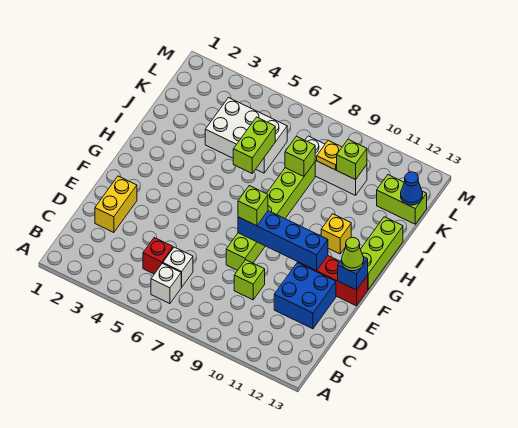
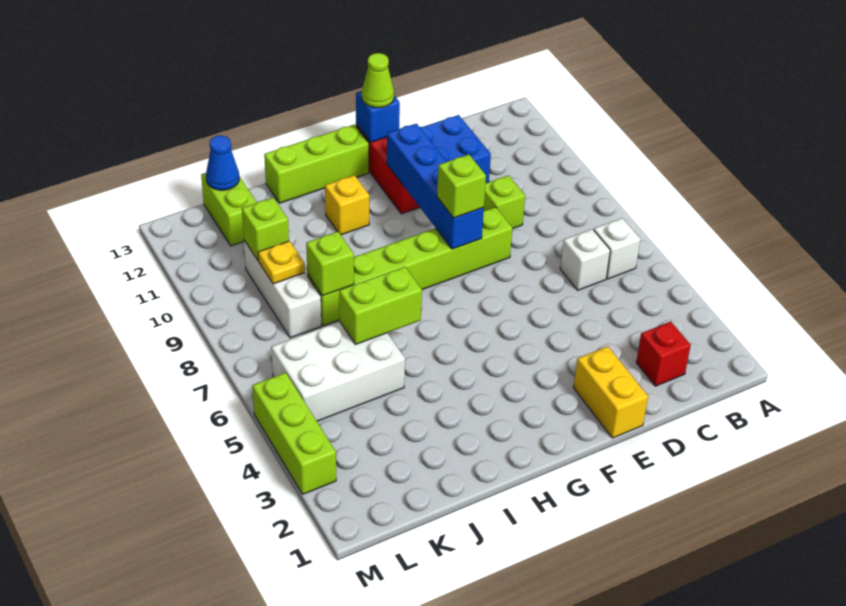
red 1x1 brick [143,238,173,274] -> red 1x1 brick moved to [636,322,691,386]
yellow 1x2 brick [95,176,137,233] -> yellow 1x2 brick turned to [573,346,648,438]
white 2x3 brick [205,98,287,173] -> white 2x3 brick turned to [271,321,405,421]
none -> lime 1x3 brick [252,373,336,494]

